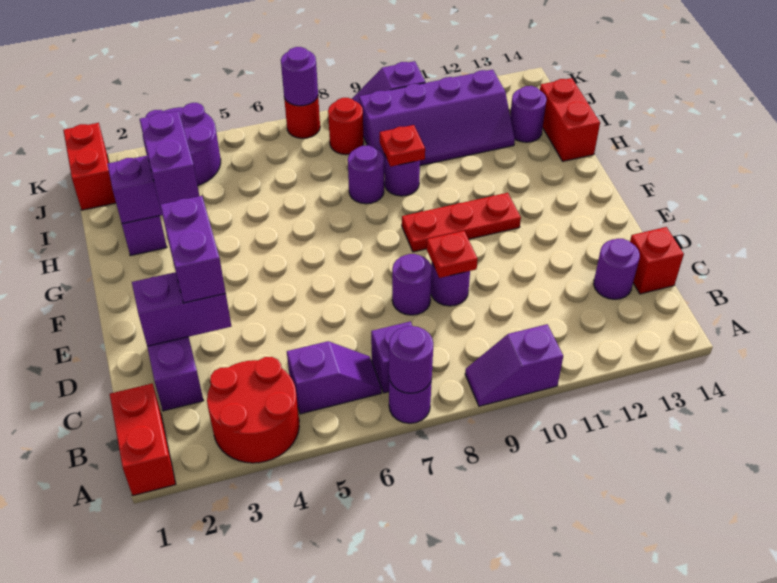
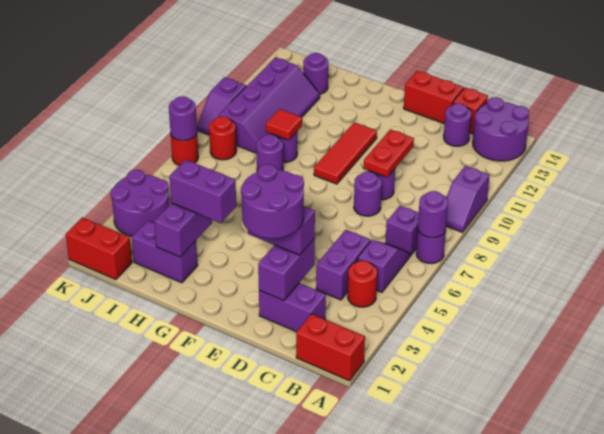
red 2x2 round brick [207,357,299,463] -> red 1x1 round brick [348,260,377,307]
none -> purple 2x2 round brick [473,97,529,161]
none -> purple 1x2 brick [316,230,370,300]
none -> purple 2x2 round brick [241,164,304,239]
red 1x1 plate [427,231,478,278] -> red 1x2 plate [363,129,414,177]
red 1x3 plate [402,193,521,252] -> red 1x3 tile [314,122,377,184]
red 1x1 plate [380,125,425,167] -> red 1x1 tile [266,109,302,140]
red 1x2 brick [540,78,600,161] -> red 1x2 brick moved to [404,71,464,124]

